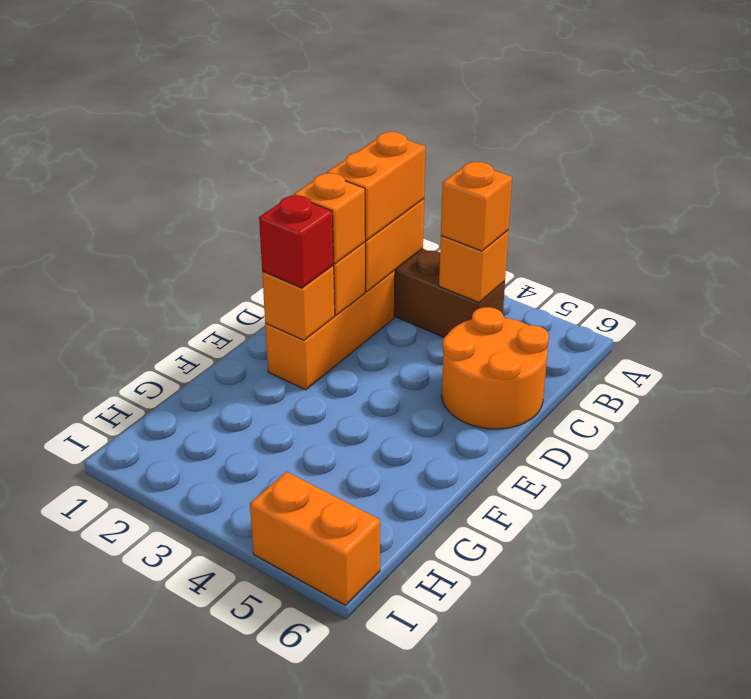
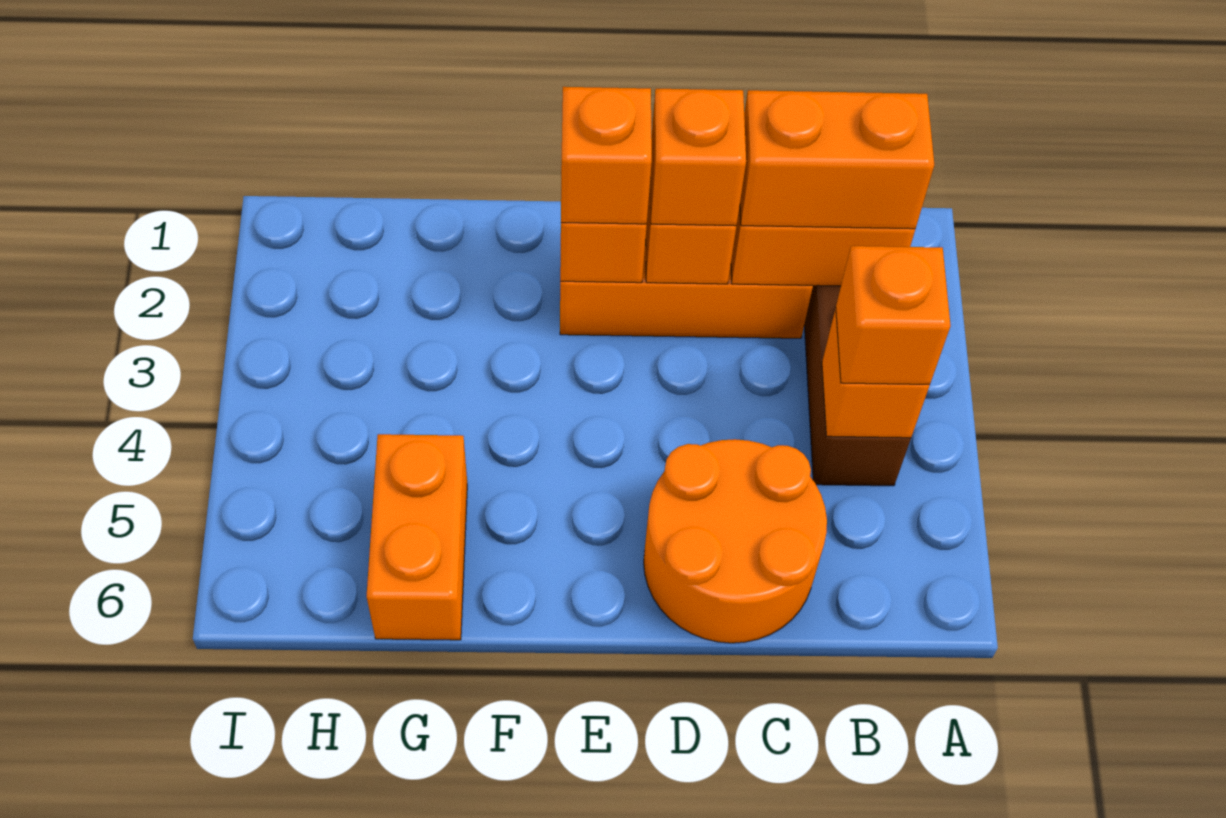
red 1x1 brick [259,195,334,288] -> orange 1x1 brick [561,87,652,224]
orange 1x2 brick [250,472,380,605] -> orange 1x2 brick moved to [367,434,467,640]

